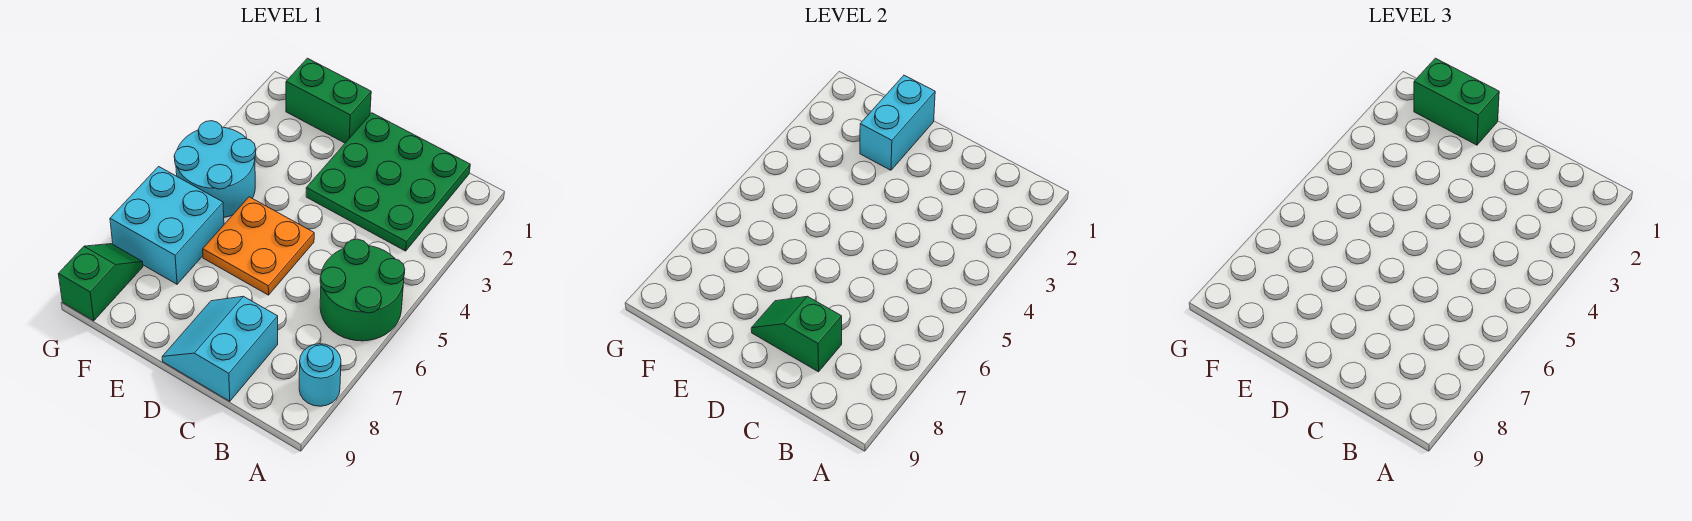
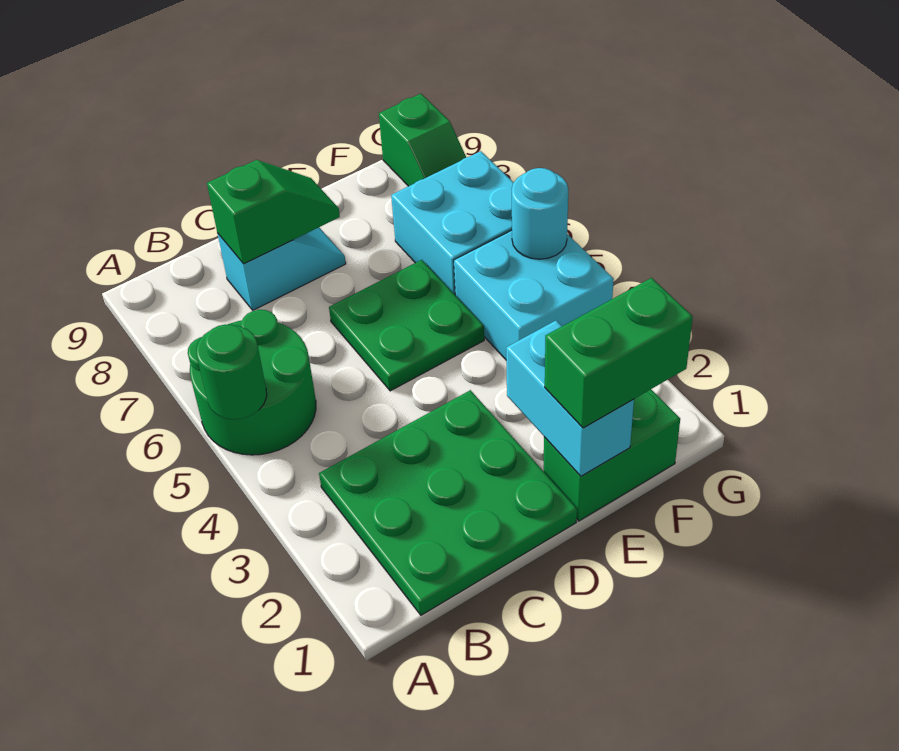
none -> green 1x1 round brick [196,324,267,419]
cyan 1x1 round brick [299,344,341,406] -> cyan 1x1 round brick moved to [512,168,568,259]
cyan 2x2 slope [162,296,278,401] -> cyan 1x2 slope [217,228,346,310]
orange 2x2 plate [203,197,314,295] -> green 2x2 plate [329,260,484,391]
cyan 2x2 round brick [174,121,256,217] -> cyan 2x2 brick [454,230,614,359]

